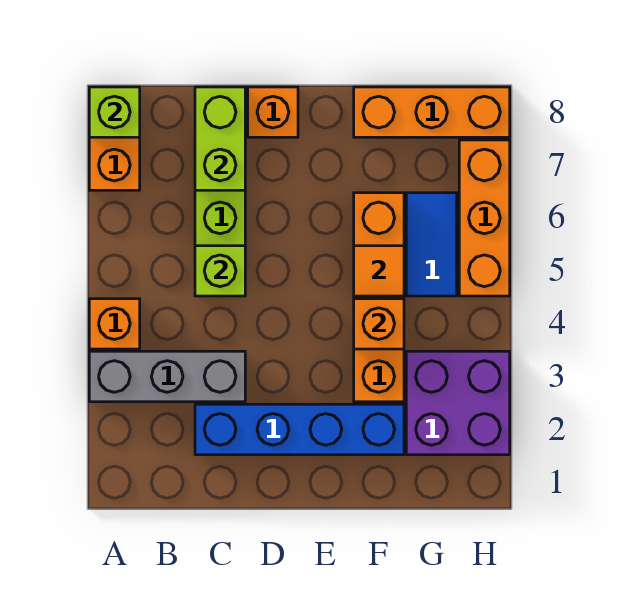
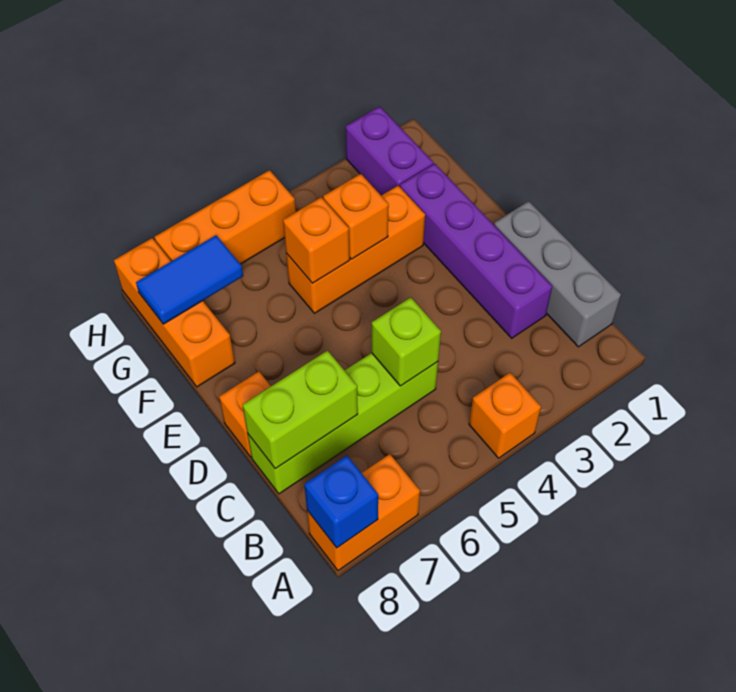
grey 1x3 brick [89,351,245,402] -> grey 1x3 brick moved to [494,201,621,347]
lime 1x1 brick [89,87,140,137] -> blue 1x1 brick [304,456,378,548]
blue 1x4 brick [195,404,404,455] -> purple 1x4 brick [400,163,552,338]
orange 1x4 brick [354,193,404,402] -> orange 1x3 brick [286,186,425,313]
orange 1x1 tile [354,246,404,296] -> orange 1x1 brick [283,197,350,283]
purple 2x2 brick [406,351,510,455] -> purple 1x2 brick [346,106,433,195]
blue 1x2 tile [406,193,457,296] -> blue 1x2 tile moved to [136,235,243,324]

